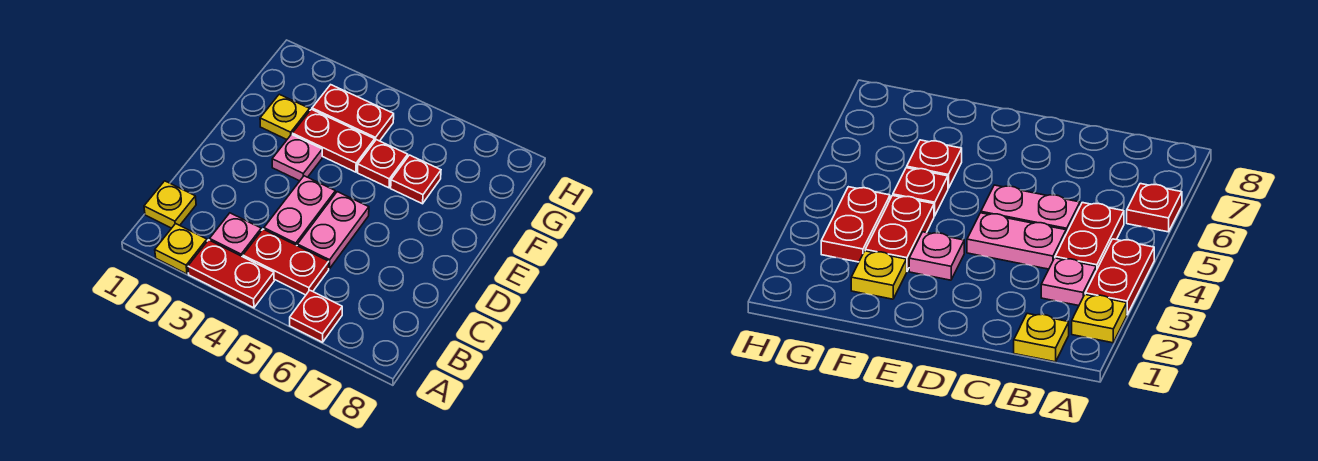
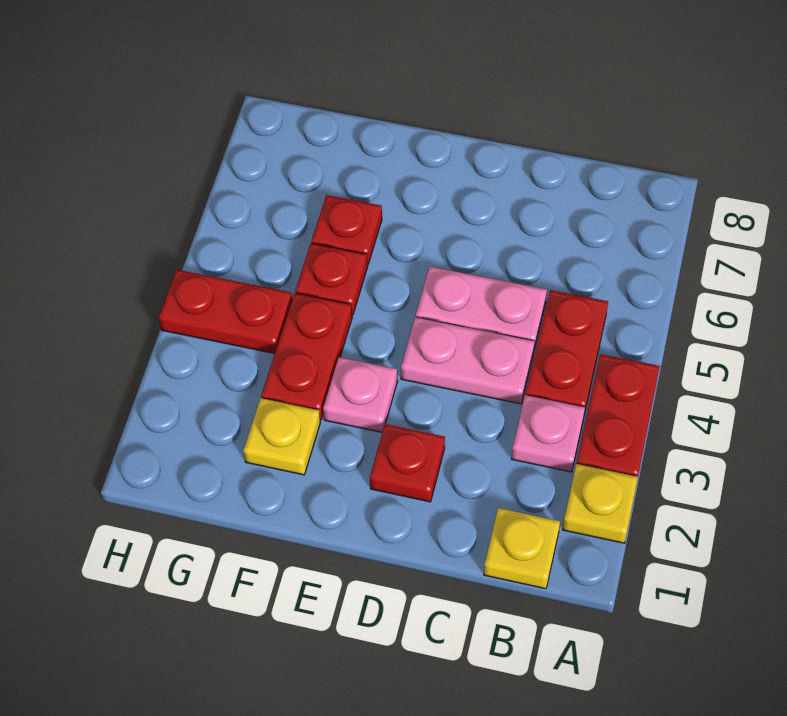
red 1x1 plate [290,290,342,342] -> red 1x1 plate moved to [370,424,445,502]
red 1x2 plate [312,85,394,141] -> red 1x2 plate turned to [159,270,292,354]

